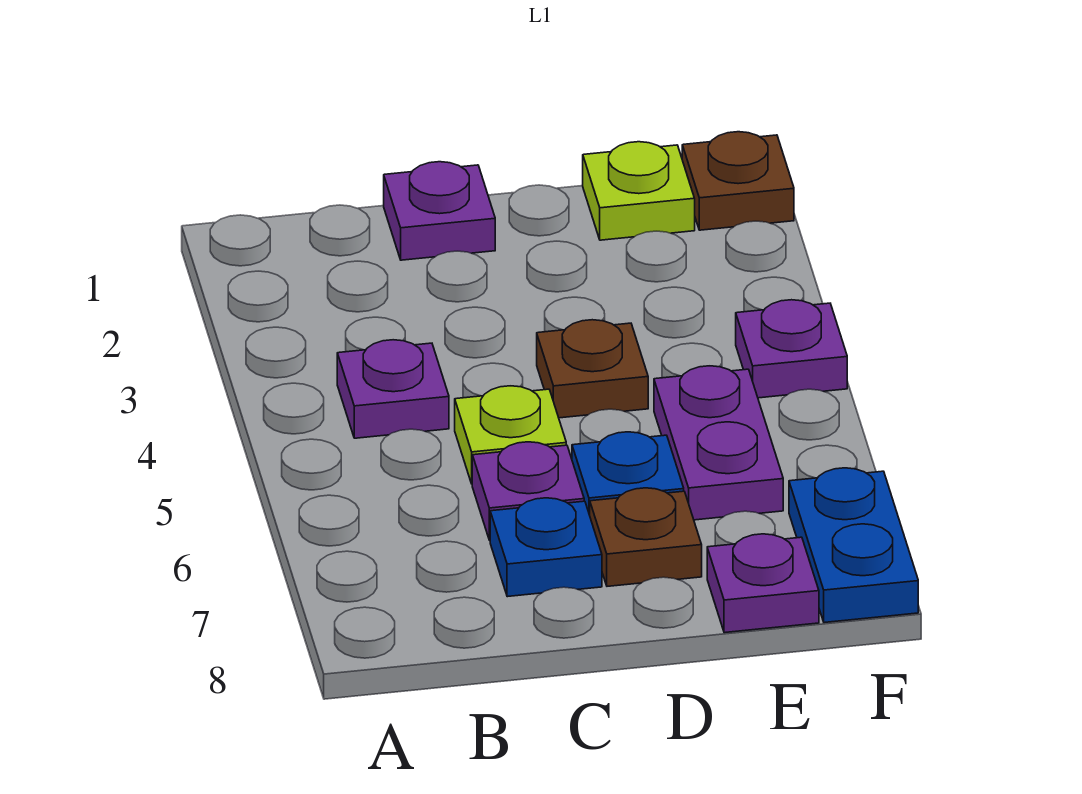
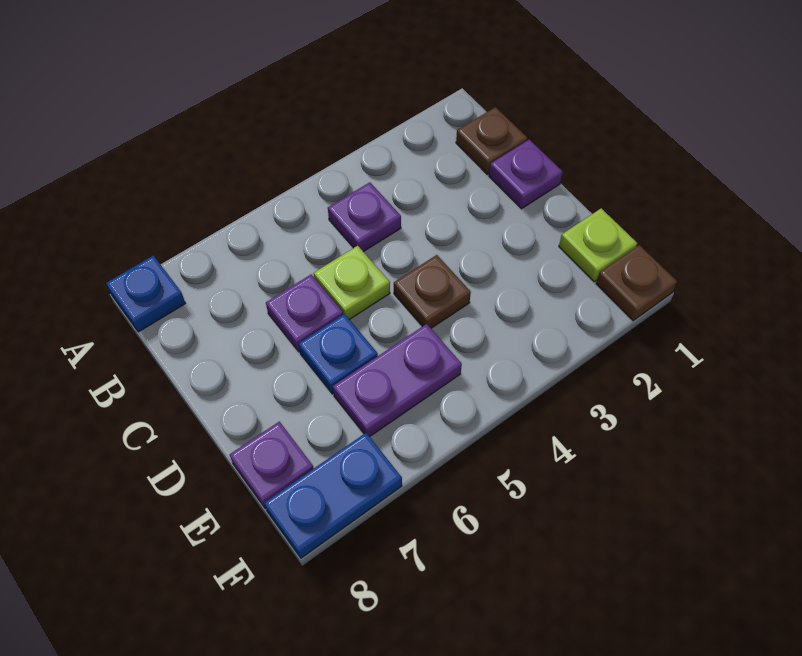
blue 1x1 plate [490,498,602,597] -> blue 1x1 plate moved to [106,256,185,332]
brown 1x1 plate [590,488,702,586] -> brown 1x1 plate moved to [456,107,528,174]
purple 1x1 plate [736,300,847,398] -> none

